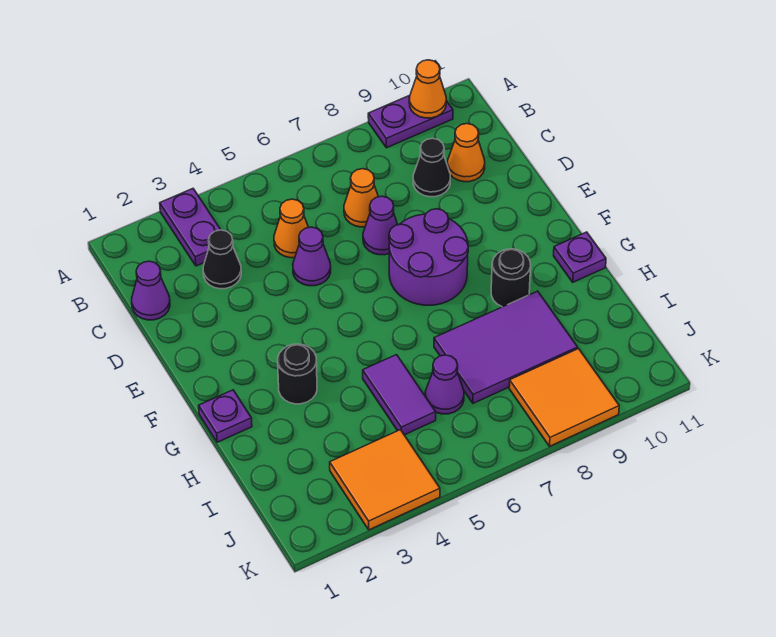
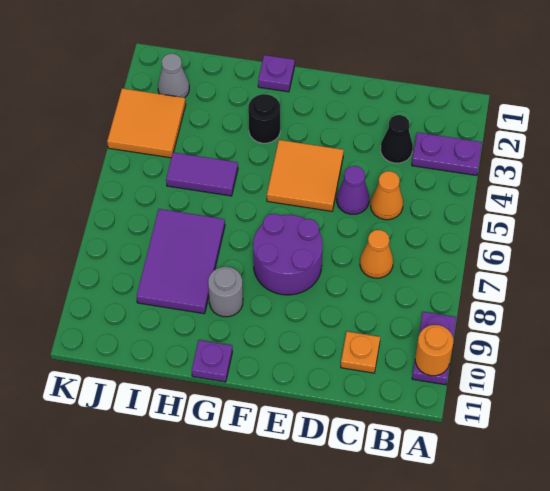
orange 1x1 cone [409,60,446,118] -> orange 1x1 round brick [415,325,453,376]
purple 1x1 cone [132,261,170,320] -> none
black 1x1 cone [413,138,450,197] -> none
orange 1x1 cone [447,124,485,182] -> orange 1x1 plate [341,332,380,373]
purple 1x1 cone [363,196,398,255] -> none
black 1x1 round brick [491,249,531,307] -> grey 1x1 round brick [208,267,243,317]
purple 1x1 cone [425,355,464,414] -> none
none -> grey 1x1 cone [158,54,189,98]
orange 2x2 tile [509,349,619,446] -> orange 2x2 tile moved to [267,140,344,211]

